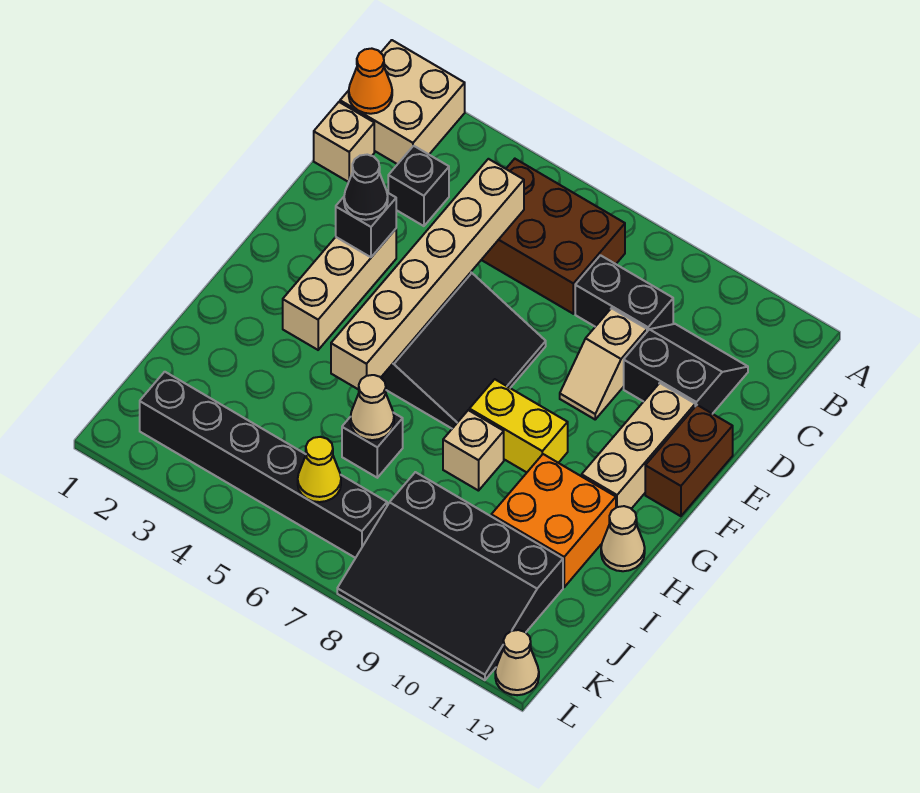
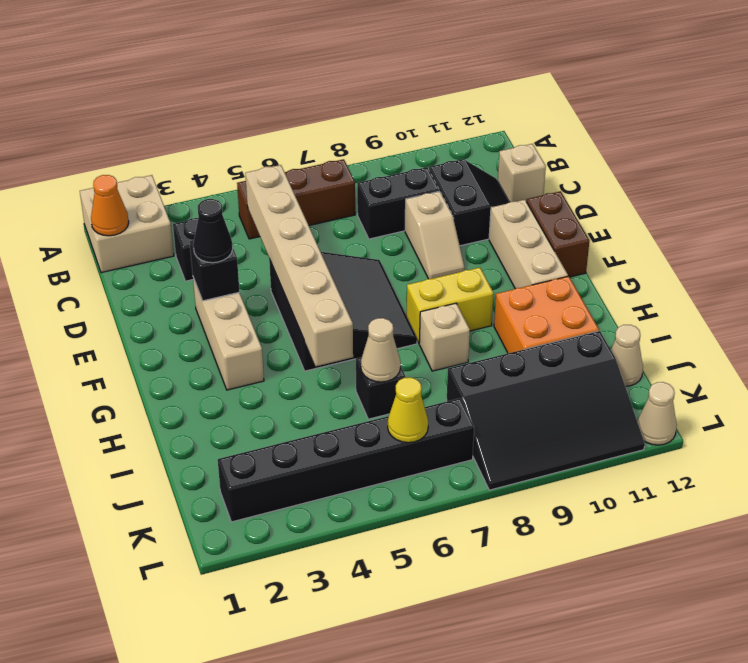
brown 2x3 brick [482,159,625,314] -> brown 1x3 brick [237,159,355,239]
tan 1x1 brick [314,102,374,182] -> tan 1x1 brick moved to [498,144,546,202]
black 2x2 slope [624,324,748,414] -> black 2x2 slope turned to [429,159,509,246]
tan 1x1 cone [601,506,645,571] -> tan 1x1 cone moved to [611,325,643,386]

